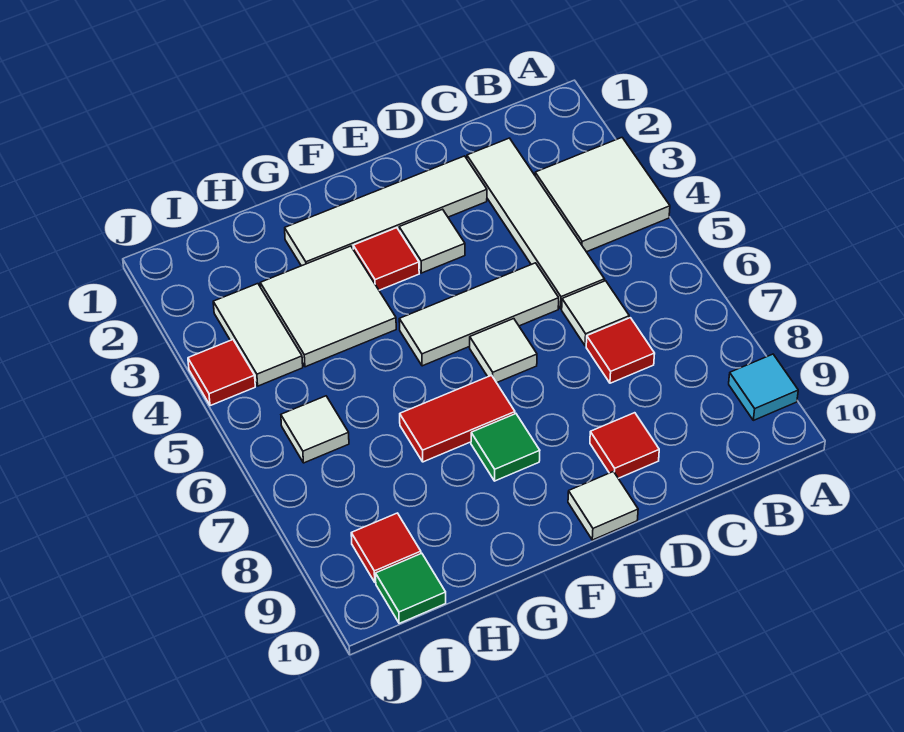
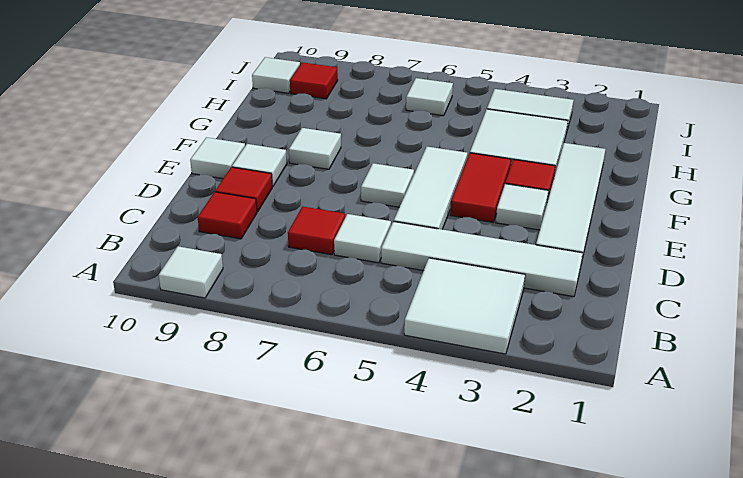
cyan 1x1 tile [729,354,798,420] -> white 1x1 tile [159,246,223,298]
none -> white 1x1 tile [232,144,287,187]
red 1x2 tile [400,375,515,462] -> red 1x2 tile moved to [450,153,511,222]
green 1x1 tile [471,414,540,481] -> white 1x1 tile [289,128,341,169]
green 1x1 tile [376,553,446,623] -> white 1x1 tile [252,57,300,93]
red 1x1 tile [188,340,255,406] -> red 1x1 tile moved to [198,192,257,239]

